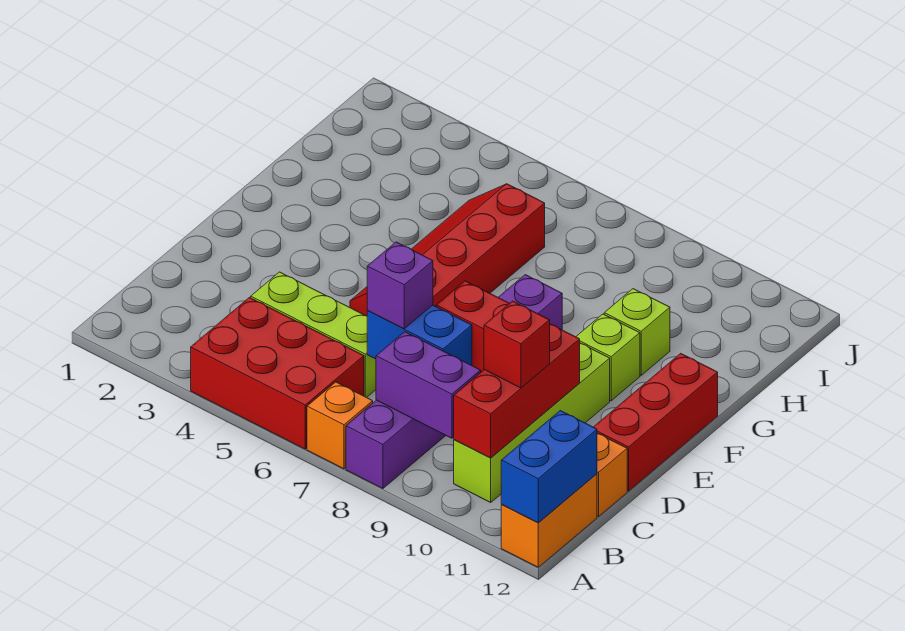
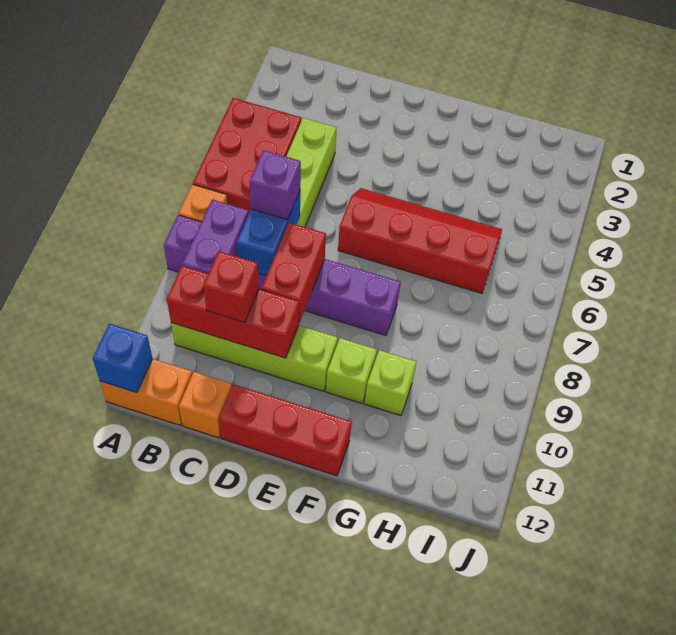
blue 1x2 brick [501,411,597,523] -> blue 1x1 brick [93,324,153,393]

